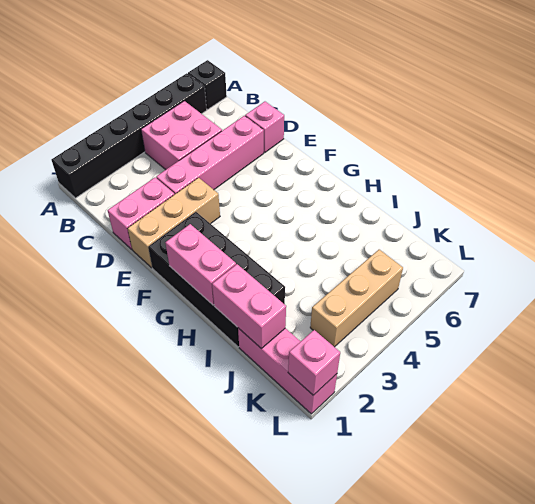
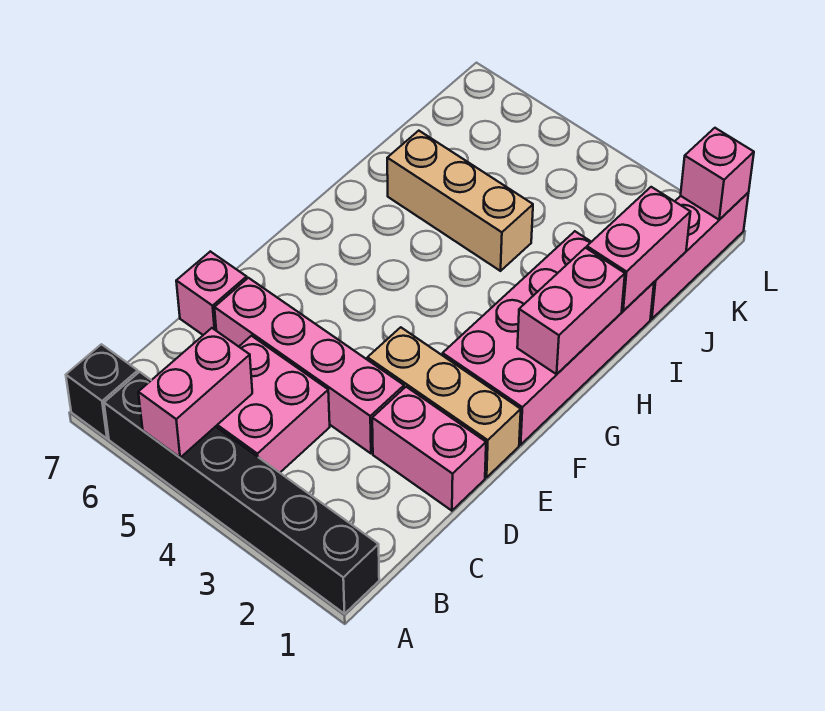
none -> pink 1x2 brick [138,328,252,458]
black 2x4 brick [148,212,285,347] -> pink 2x4 brick [442,231,654,445]
tan 1x3 brick [310,250,403,347] -> tan 1x3 brick moved to [387,131,533,271]

